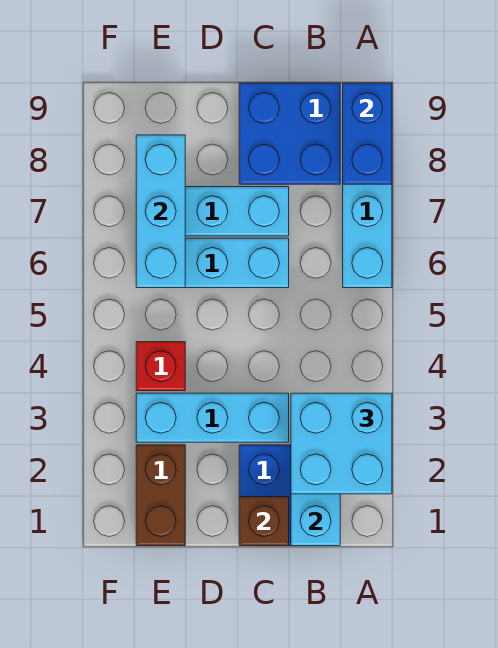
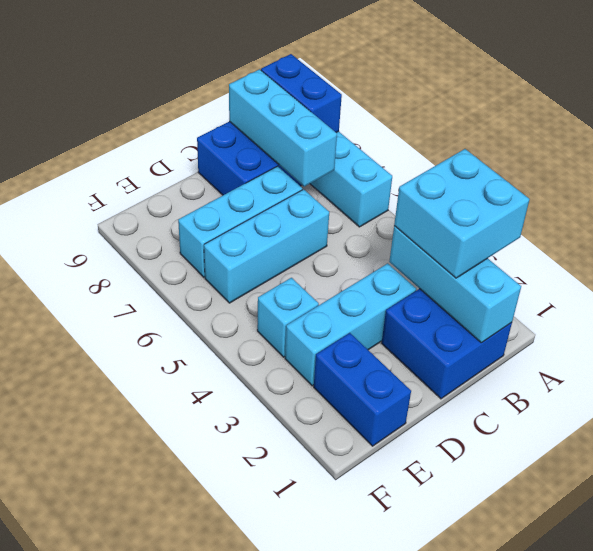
brown 1x1 brick [239,497,289,546] -> none
brown 1x2 brick [136,445,185,546] -> blue 1x2 brick [314,333,411,446]
red 1x1 brick [136,342,185,391] -> cyan 1x1 brick [257,278,319,357]
cyan 1x3 brick [136,135,185,288] -> cyan 1x3 brick moved to [229,69,337,187]

